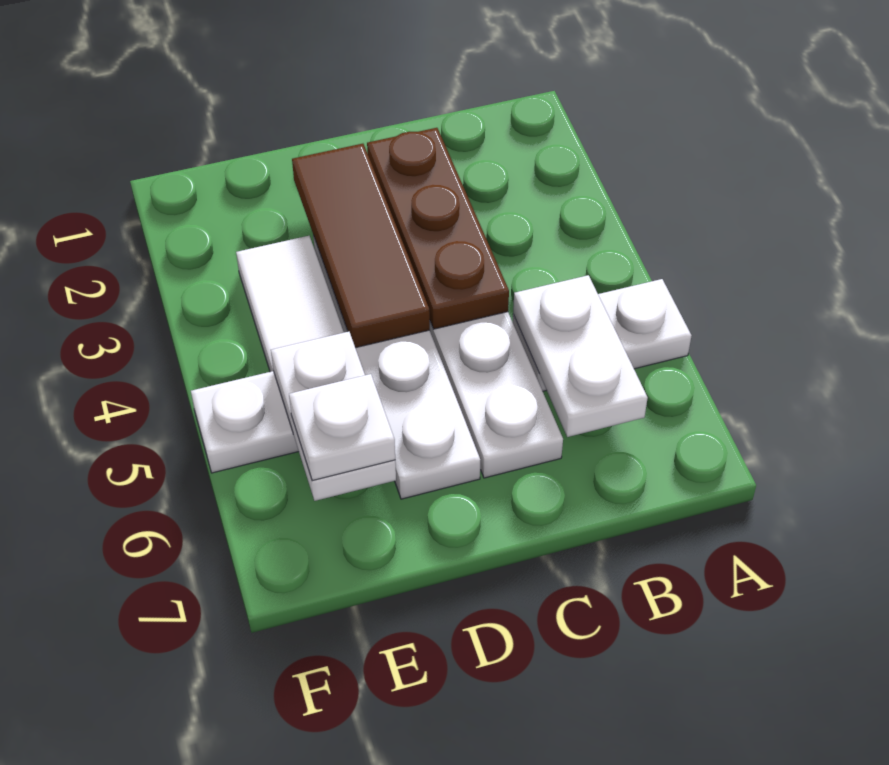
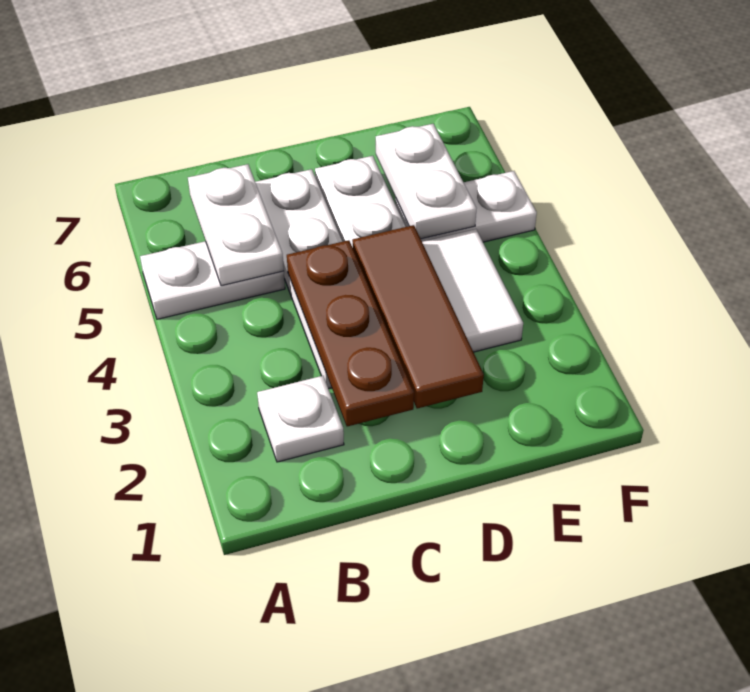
white 1x1 plate [289,374,395,481] -> white 1x1 plate moved to [257,376,344,462]

